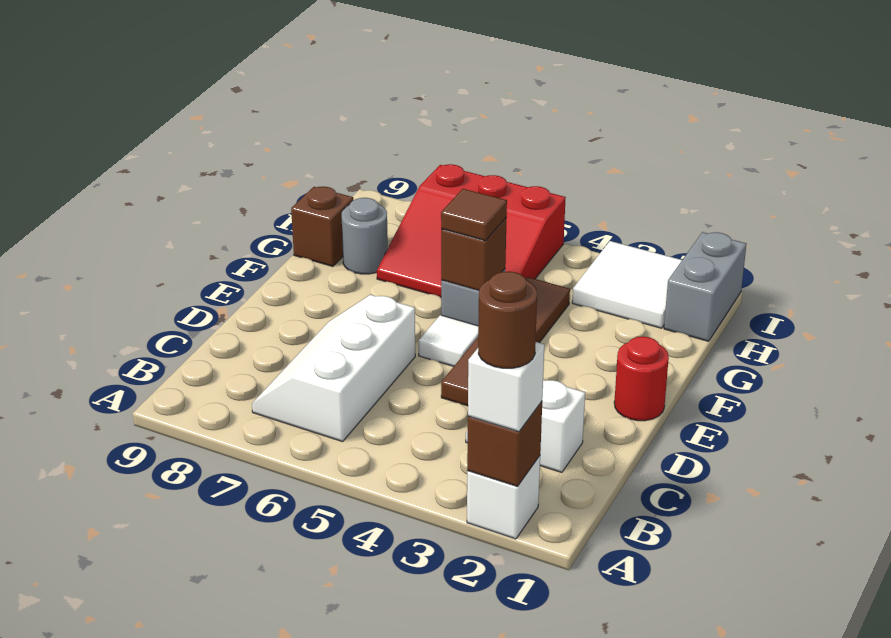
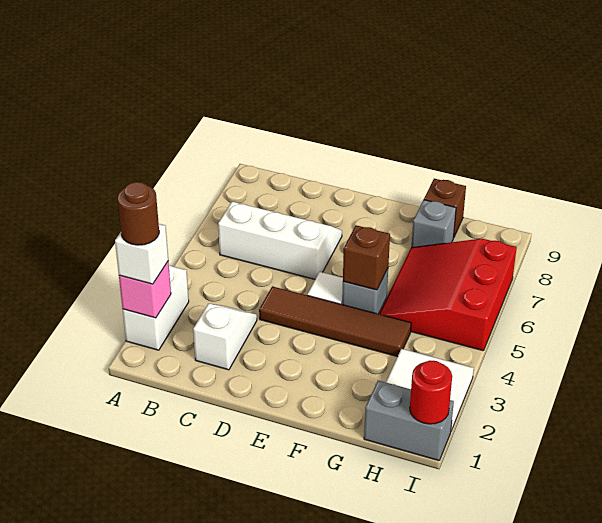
white 1x1 brick [467,456,540,539] -> white 1x2 brick [123,265,189,350]
brown 1x1 brick [467,402,542,487] -> pink 1x1 brick [119,262,171,318]
red 1x1 round brick [614,337,669,421] -> red 1x1 round brick moved to [410,361,452,424]
brown 1x1 tile [441,189,507,241] -> none
grey 1x1 round brick [342,198,388,274] -> grey 1x1 brick [411,200,456,248]

